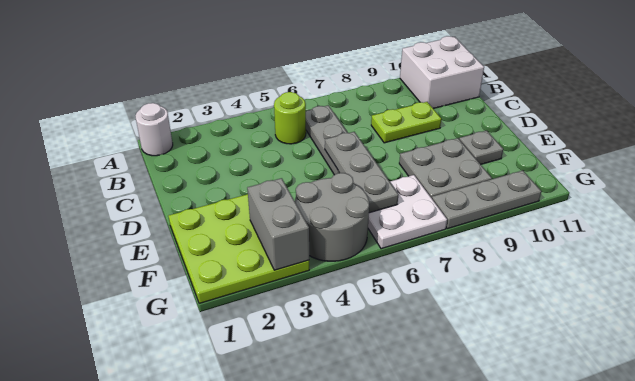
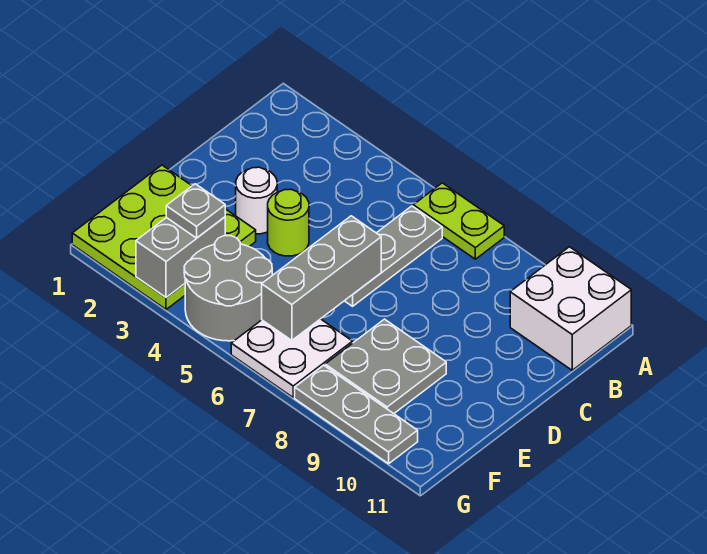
white 1x1 round brick [135,103,173,156] -> white 1x1 round brick moved to [236,167,277,234]
lime 1x1 round brick [274,92,306,144] -> lime 1x1 round brick moved to [268,189,309,256]
lime 1x2 plate [371,102,441,143] -> lime 1x2 plate moved to [413,183,504,259]
grey 1x3 plate [325,132,398,213] -> grey 1x3 brick [262,216,381,340]
grey 1x1 plate [459,131,503,164] -> grey 1x1 plate moved to [166,184,225,238]

